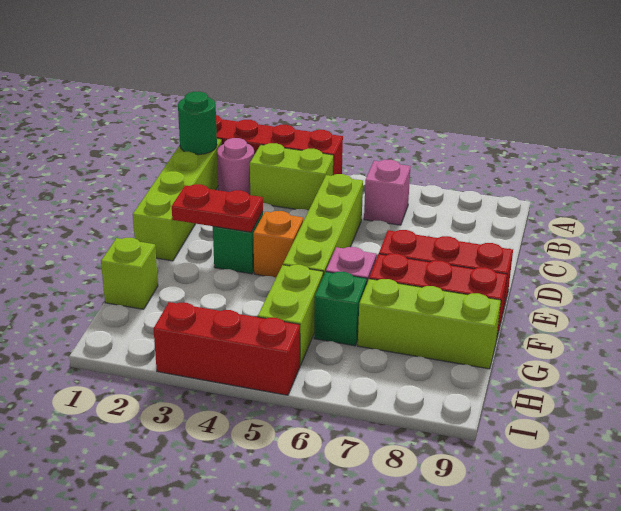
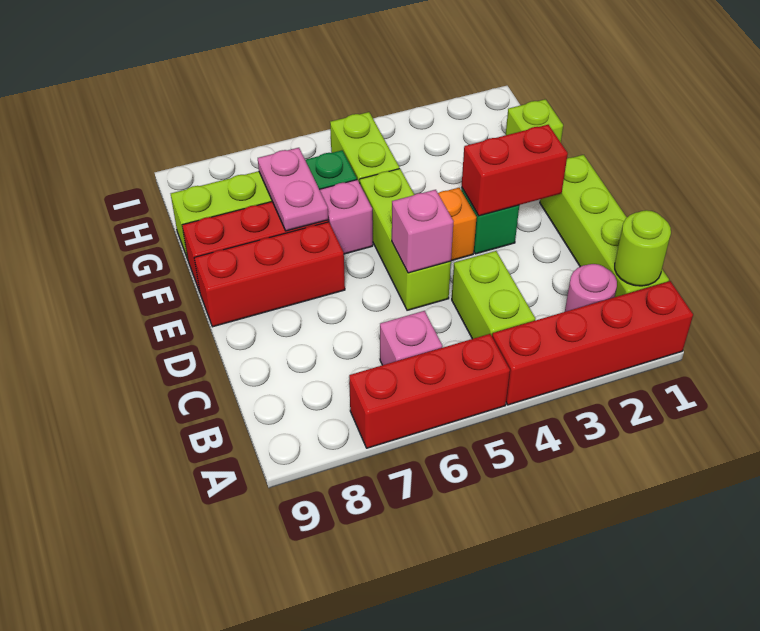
green 1x1 round brick [178,92,217,155] -> lime 1x1 round brick [615,210,671,286]
lime 1x2 brick [250,143,334,210] -> lime 1x2 brick turned to [452,251,535,339]
lime 1x4 brick [283,174,363,276] -> lime 1x3 brick [360,169,451,310]
none -> pink 1x1 brick [392,190,454,273]
red 1x2 plate [172,184,263,232] -> red 1x2 brick [462,125,568,216]
none -> pink 1x2 plate [258,148,328,231]
red 1x3 brick [154,302,300,395] -> red 1x3 brick moved to [349,334,510,448]

